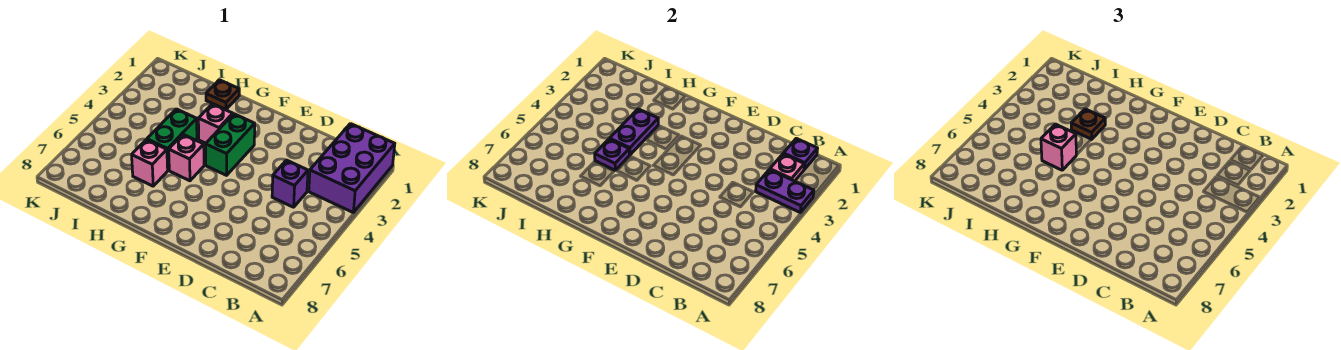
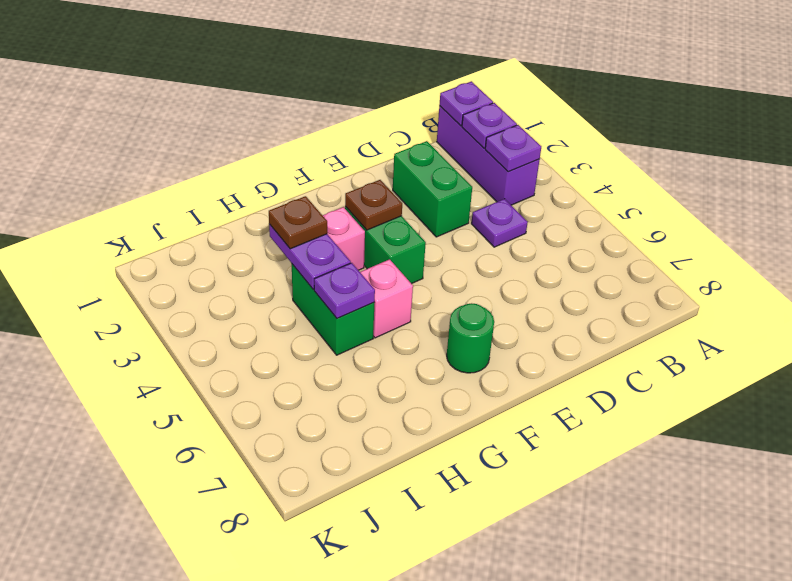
purple 2x3 brick [309,124,395,212] -> purple 1x3 brick [437,106,540,205]
purple 1x2 plate [756,170,814,212] -> purple 1x1 plate [485,125,541,172]
pink 1x1 plate [770,154,804,181] -> purple 1x1 plate [462,103,517,148]
purple 1x1 brick [272,160,308,207] -> purple 1x1 plate [471,199,528,247]
none -> green 1x2 brick [393,141,472,237]
none -> green 1x1 round brick [447,303,494,373]
brown 1x1 plate [206,80,239,109] -> brown 1x1 plate moved to [345,180,402,230]
pink 1x1 brick [1041,124,1076,170] -> none
pink 1x1 brick [132,140,168,186] -> none

